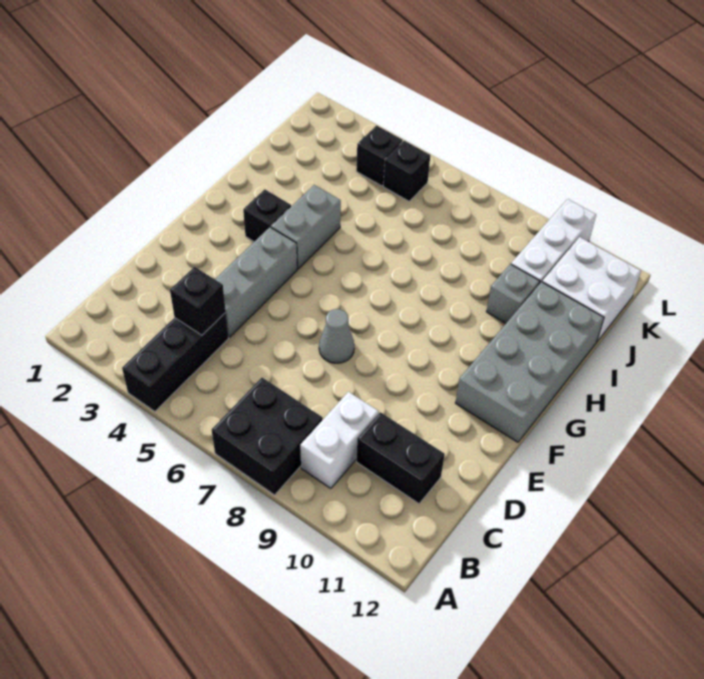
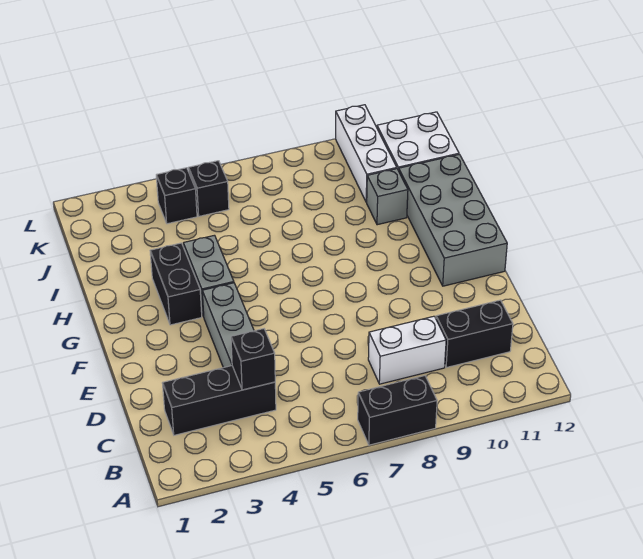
black 1x3 brick [122,313,229,411] -> black 1x3 brick turned to [163,366,276,435]
black 2x2 brick [212,378,323,495] -> black 1x2 brick [358,376,437,445]
white 1x2 brick [300,392,379,488] -> white 1x2 brick turned to [368,316,446,384]
grey 1x1 cone [319,309,354,363] -> none
black 1x1 brick [243,189,291,242] -> black 1x2 brick [150,243,202,325]

